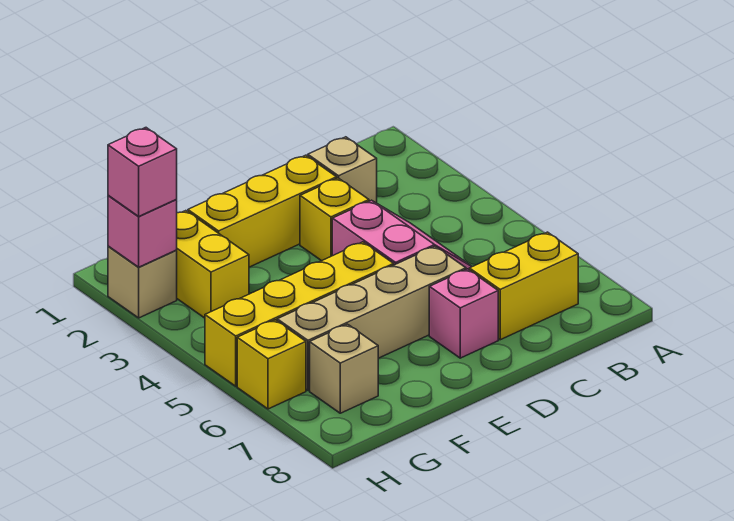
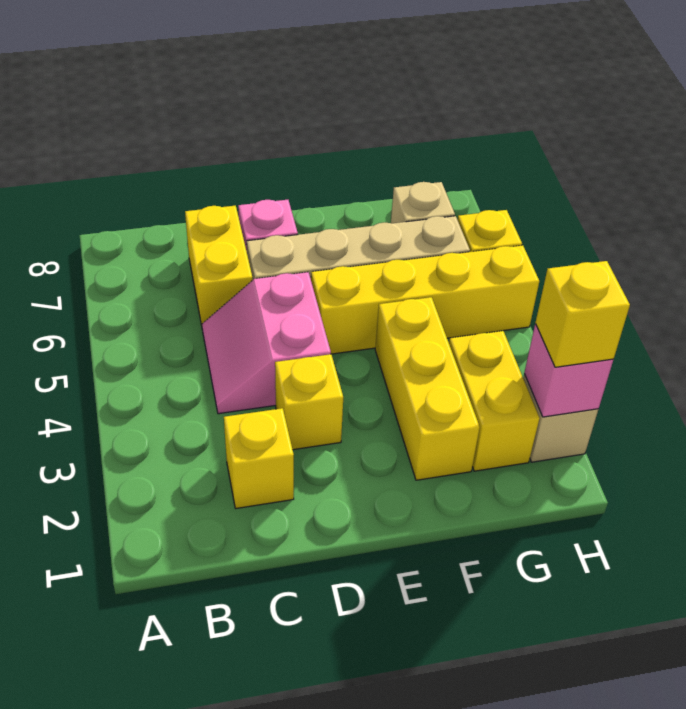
yellow 1x2 brick [469,232,578,340] -> yellow 1x2 brick turned to [185,206,253,330]
tan 1x1 brick [308,137,377,203] -> yellow 1x1 brick [224,408,294,508]
yellow 1x3 brick [188,155,337,267] -> yellow 1x3 brick turned to [375,297,480,480]
pink 1x1 brick [108,128,177,216] -> yellow 1x1 brick [535,261,630,367]

